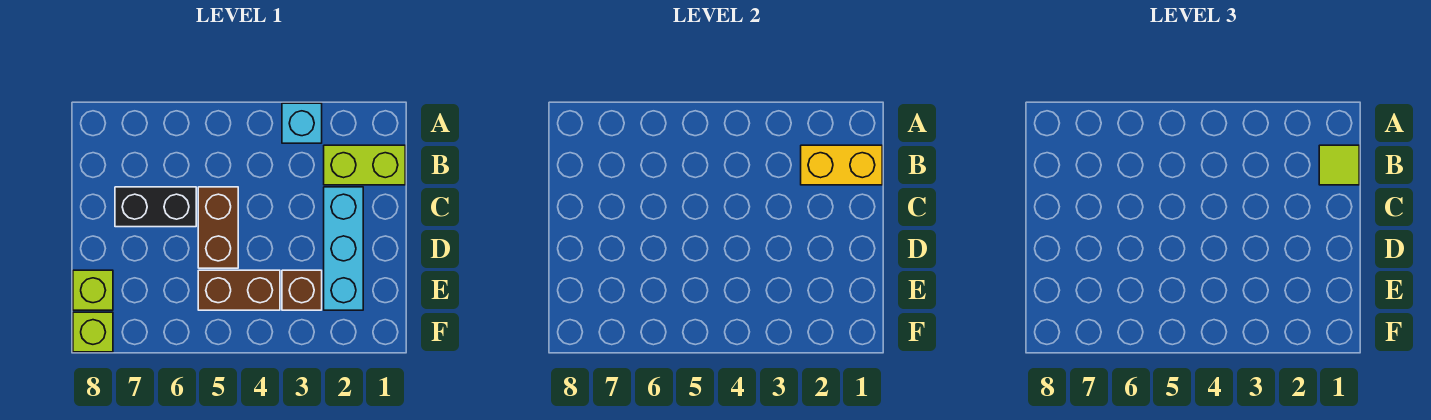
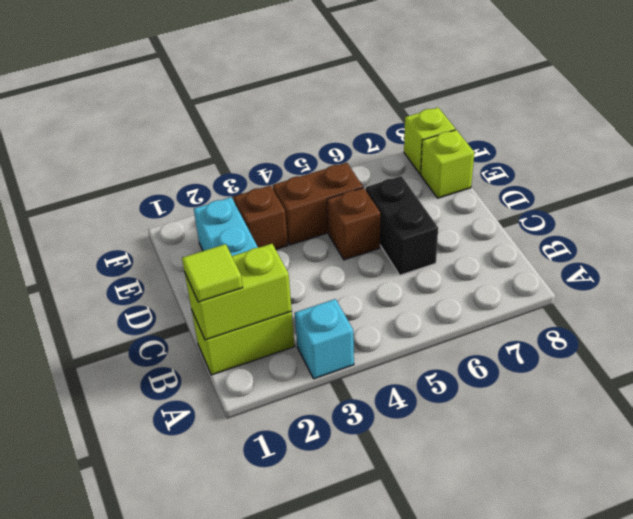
yellow 1x2 brick [801,145,882,185] -> lime 1x2 brick [185,244,292,340]
brown 1x2 brick [198,187,238,268] -> brown 1x1 brick [327,188,380,260]
black 1x2 brick [115,187,196,227] -> black 1x2 brick turned to [366,176,438,275]

